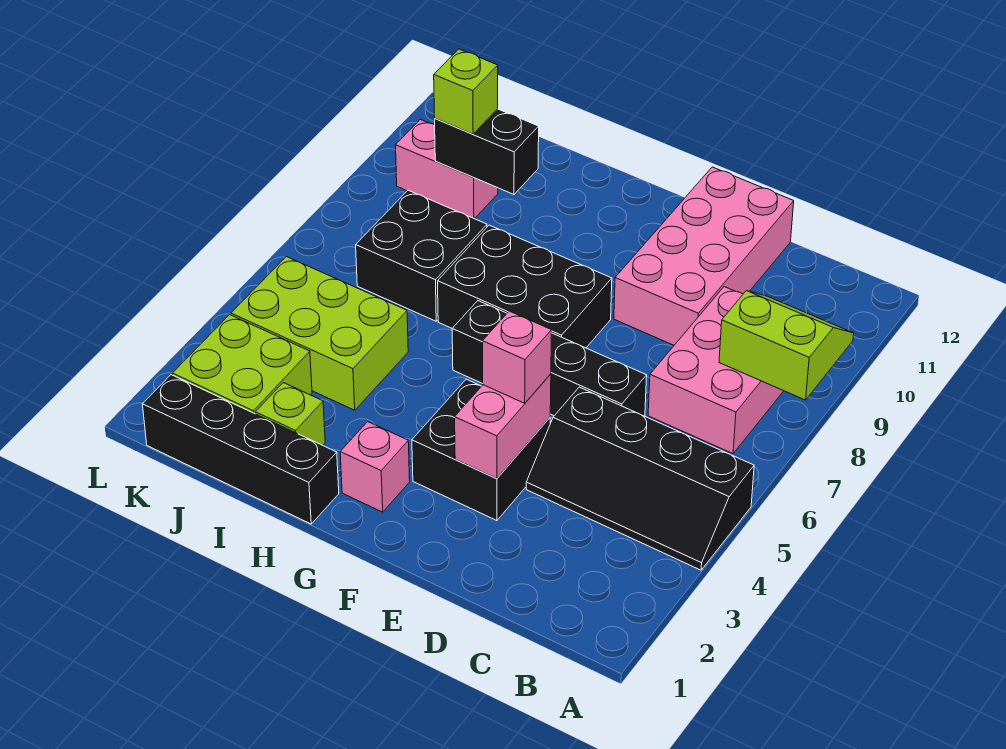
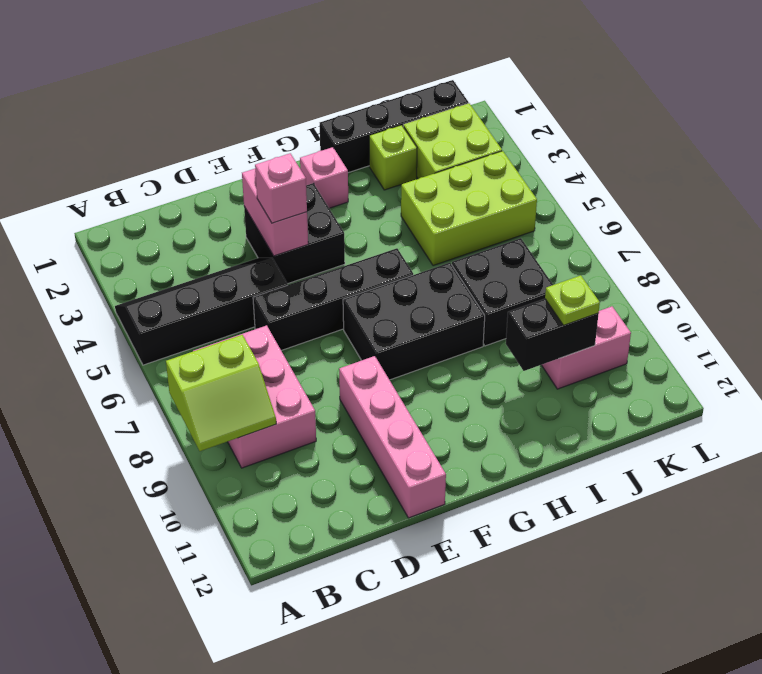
pink 2x4 brick [614,167,794,345] -> pink 1x4 brick [339,356,446,518]
lime 1x1 brick [434,49,498,134] -> lime 1x1 plate [545,275,600,325]

